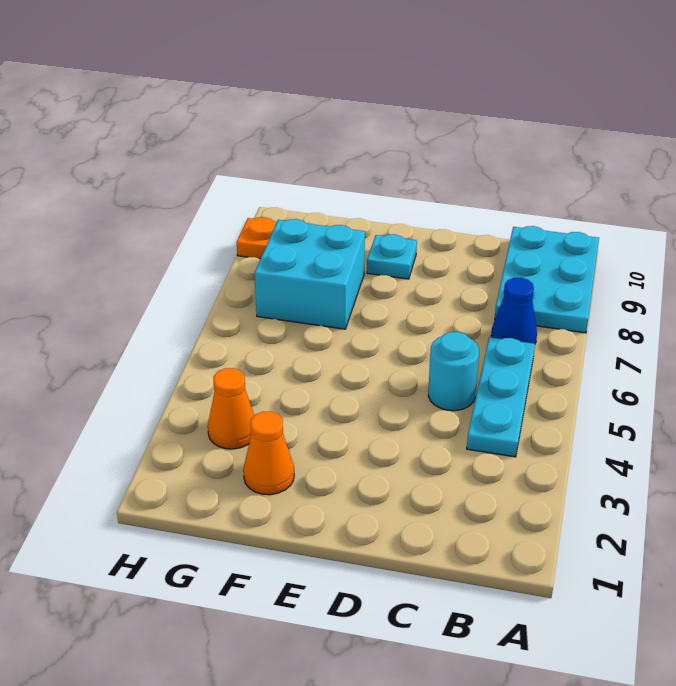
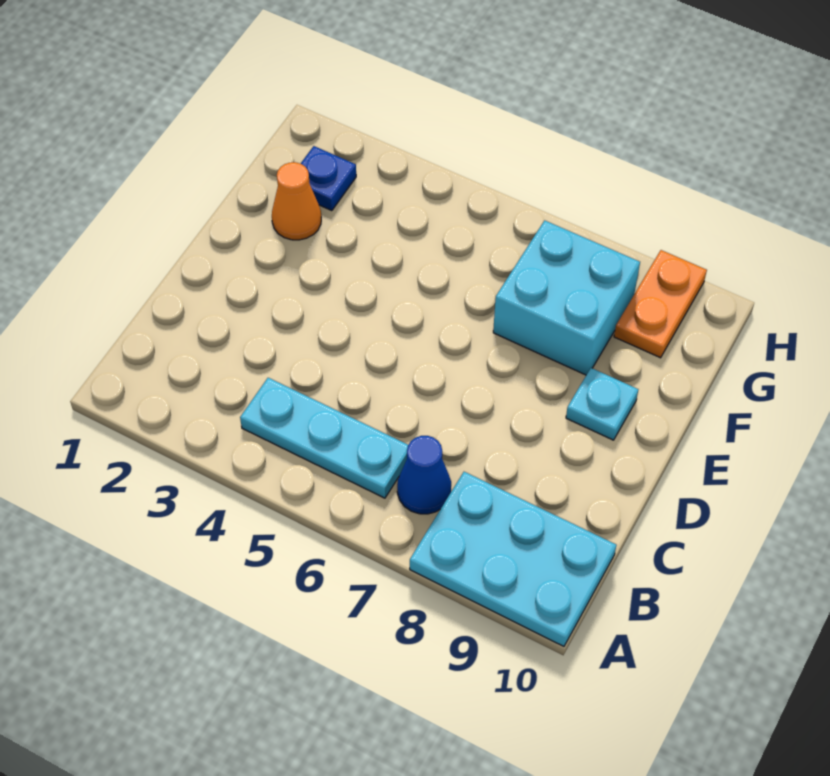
cyan 1x1 round brick [428,332,479,411] -> none
none -> blue 1x1 plate [301,146,356,211]
orange 1x1 cone [208,368,254,449] -> none

